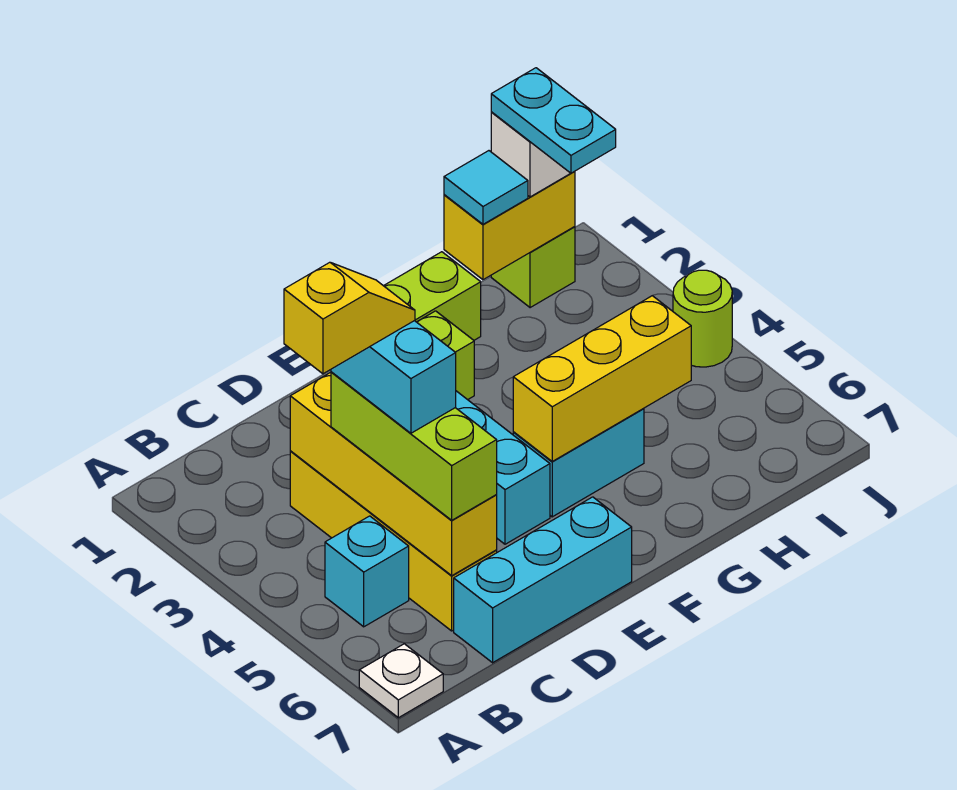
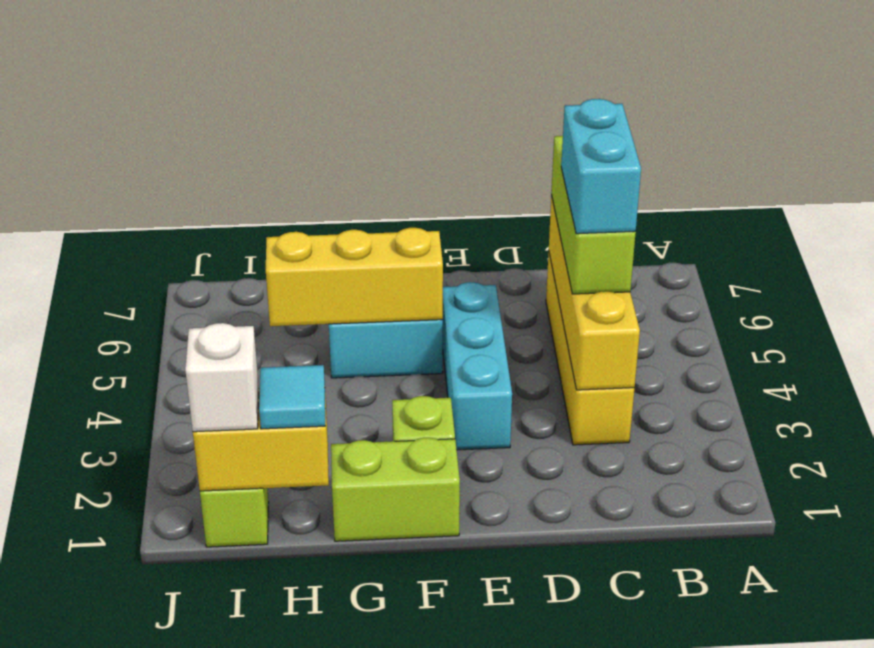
white 1x1 plate [359,644,443,718] -> none
yellow 1x2 slope [284,262,415,374] -> none
cyan 1x1 brick [325,516,409,627] -> none
cyan 1x3 brick [454,497,632,663] -> none
cyan 1x2 plate [491,68,616,173] -> none
lime 1x1 round brick [673,270,732,367] -> none

